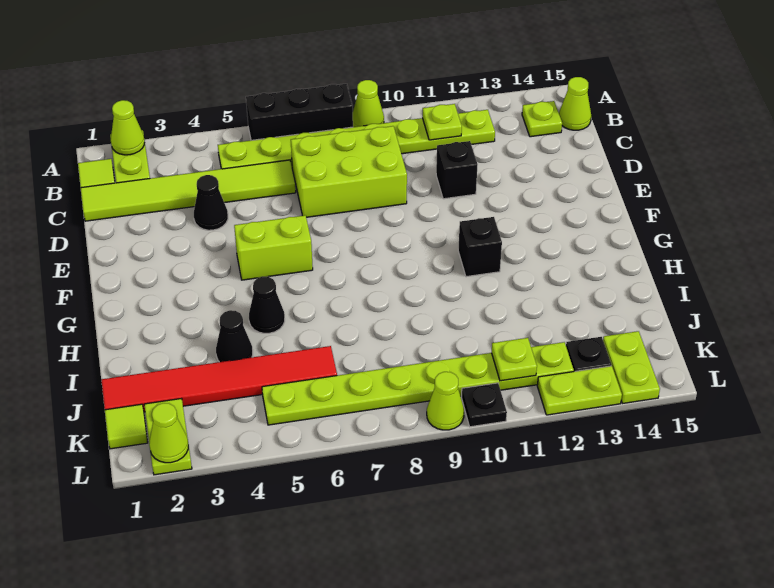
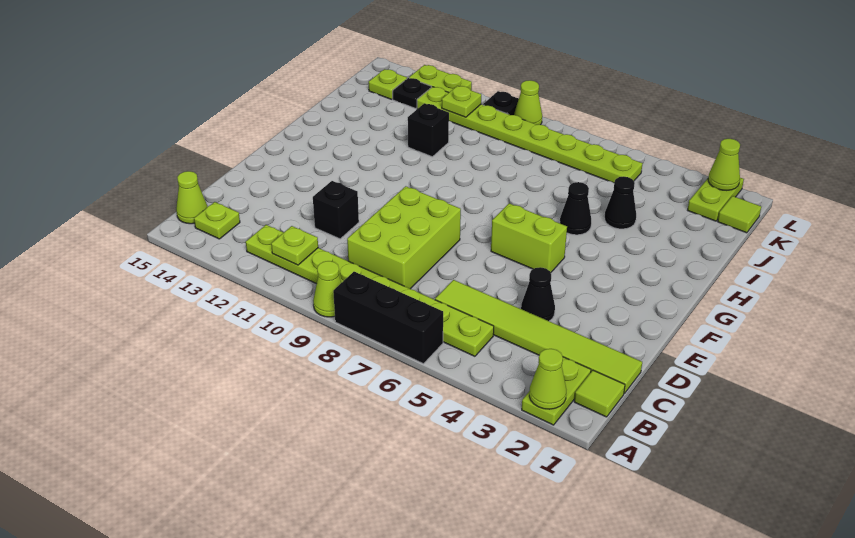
lime 2x3 brick [291,126,407,217] -> lime 2x3 brick turned to [347,186,461,289]
black 1x1 brick [458,217,502,277] -> black 1x1 brick moved to [408,103,449,157]
red 1x6 tile [101,346,337,412] -> none
lime 1x2 plate [603,331,660,403] -> lime 1x1 plate [369,69,407,99]

